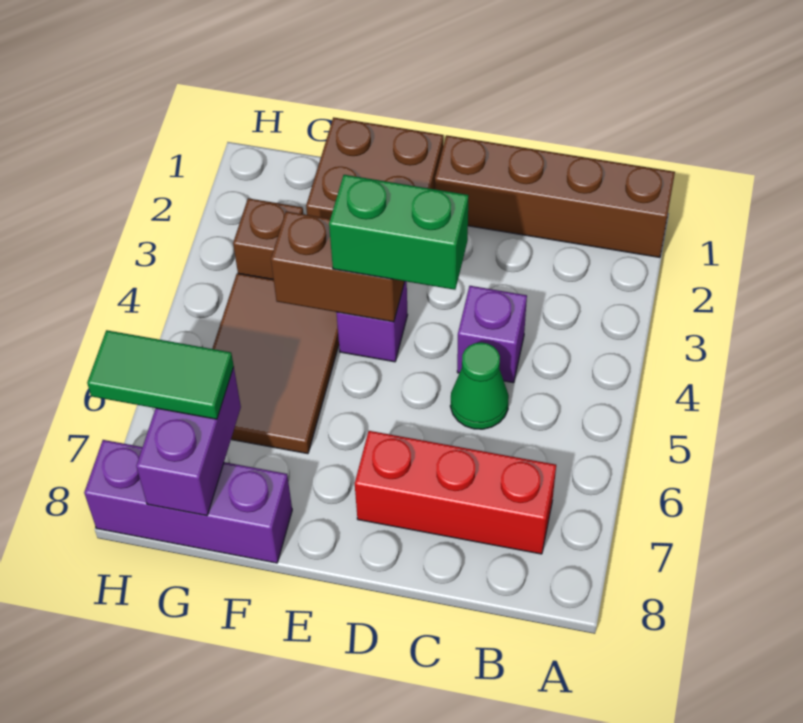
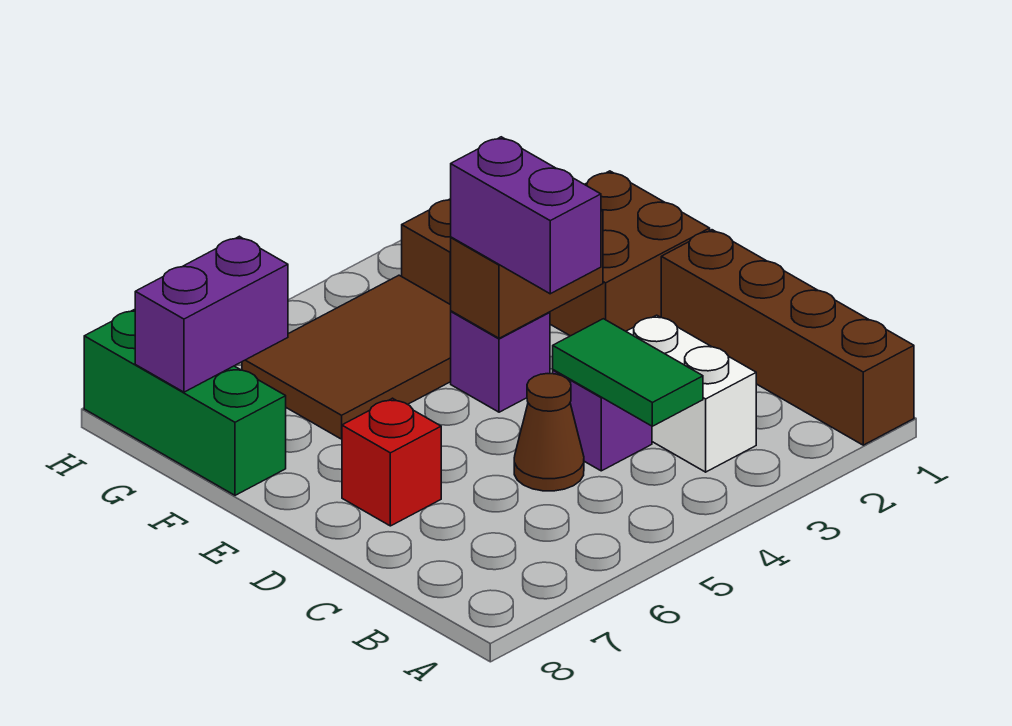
none -> white 1x2 brick [626,315,756,472]
red 1x3 brick [355,431,556,554] -> red 1x1 brick [342,398,441,526]
green 1x1 cone [450,342,509,429] -> brown 1x1 cone [514,374,584,491]
green 1x2 brick [329,175,469,290] -> purple 1x2 brick [451,137,601,294]
brown 1x2 brick [271,211,405,322] -> brown 1x2 brick turned to [450,210,603,338]
purple 1x3 brick [84,440,292,563] -> green 1x3 brick [84,309,286,495]
green 1x2 tile [87,330,234,419] -> green 1x2 tile moved to [553,319,703,426]

